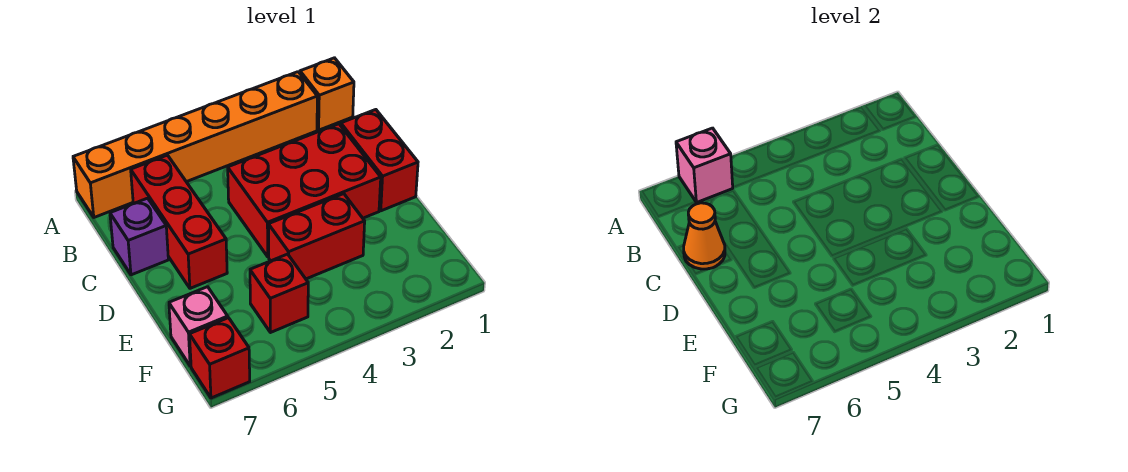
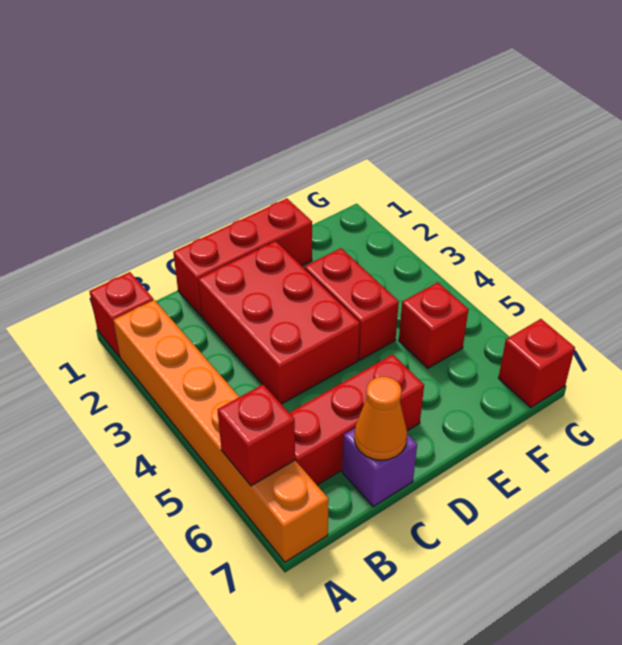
orange 1x1 brick [300,58,354,130] -> red 1x1 brick [90,272,153,357]
pink 1x1 brick [676,128,733,203] -> red 1x1 brick [217,384,295,486]
red 1x2 brick [341,110,418,211] -> red 1x3 brick [173,198,312,316]
pink 1x1 brick [169,287,228,366] -> none

